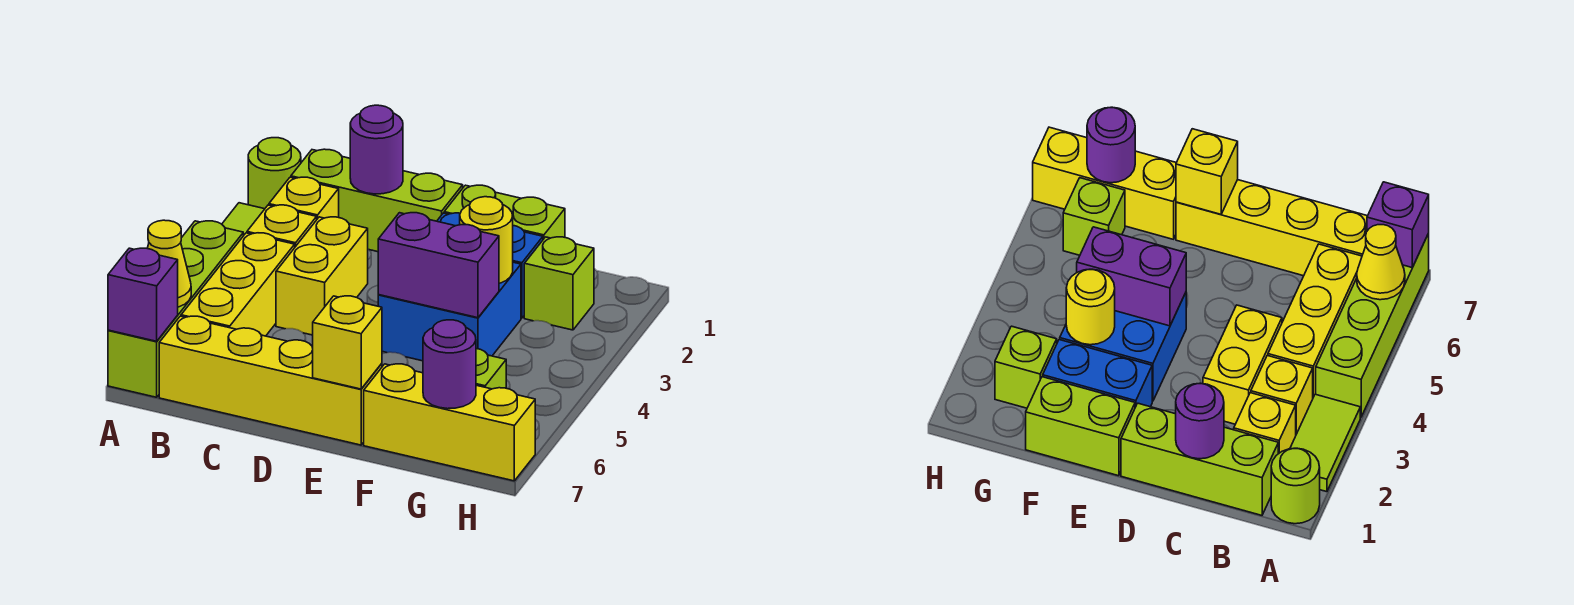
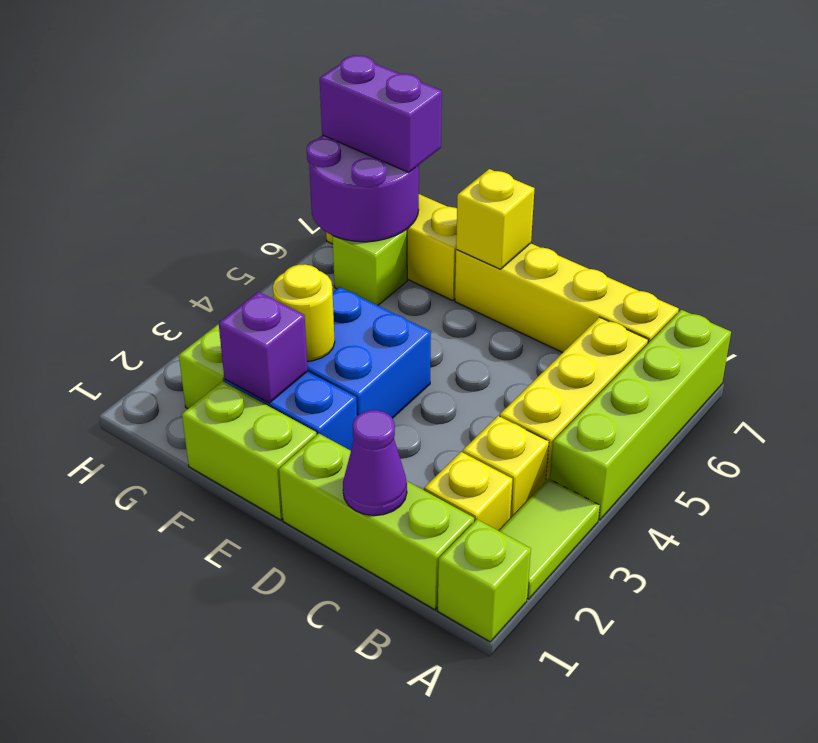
lime 1x1 round brick [248,138,301,209] -> lime 1x1 brick [438,519,531,642]
yellow 1x1 cone [147,220,191,307] -> none
purple 1x1 brick [108,248,178,341] -> purple 1x1 brick moved to [219,292,308,403]
purple 1x1 round brick [350,105,403,194] -> purple 1x1 cone [343,410,407,516]
yellow 1x2 brick [276,217,368,335] -> none
purple 1x2 brick [378,213,499,318] -> purple 1x2 brick moved to [320,55,442,172]
purple 1x1 round brick [423,320,476,409] -> purple 2x2 round brick [307,135,419,242]

